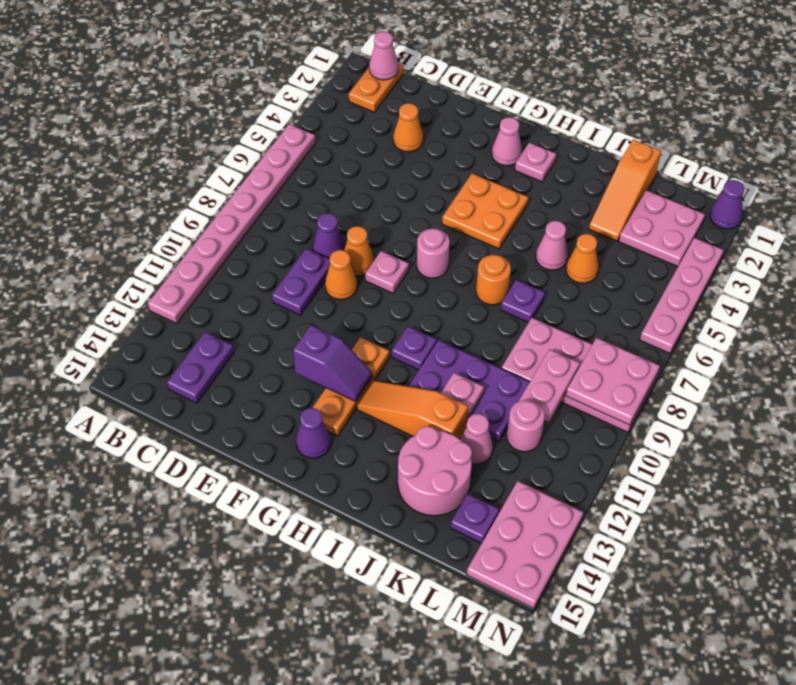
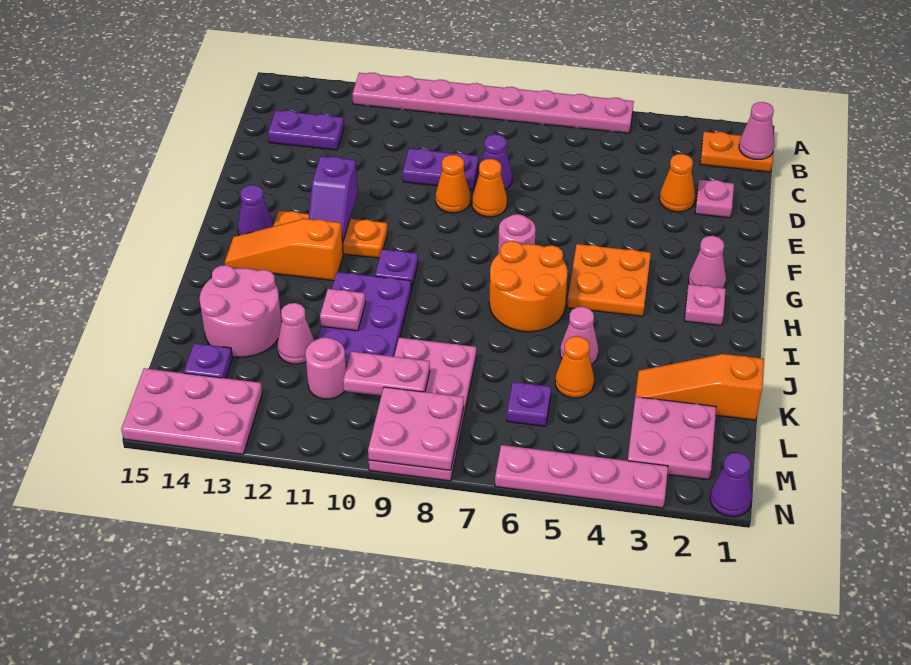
pink 1x1 plate [365,251,409,293] -> pink 1x1 plate moved to [695,180,734,218]
orange 1x3 slope [357,381,468,439] -> orange 1x3 slope turned to [225,219,343,281]
orange 1x1 round brick [476,255,511,305] -> orange 2x2 round brick [489,241,568,332]
purple 1x1 plate [501,280,545,323] -> purple 1x1 plate moved to [507,382,551,426]

